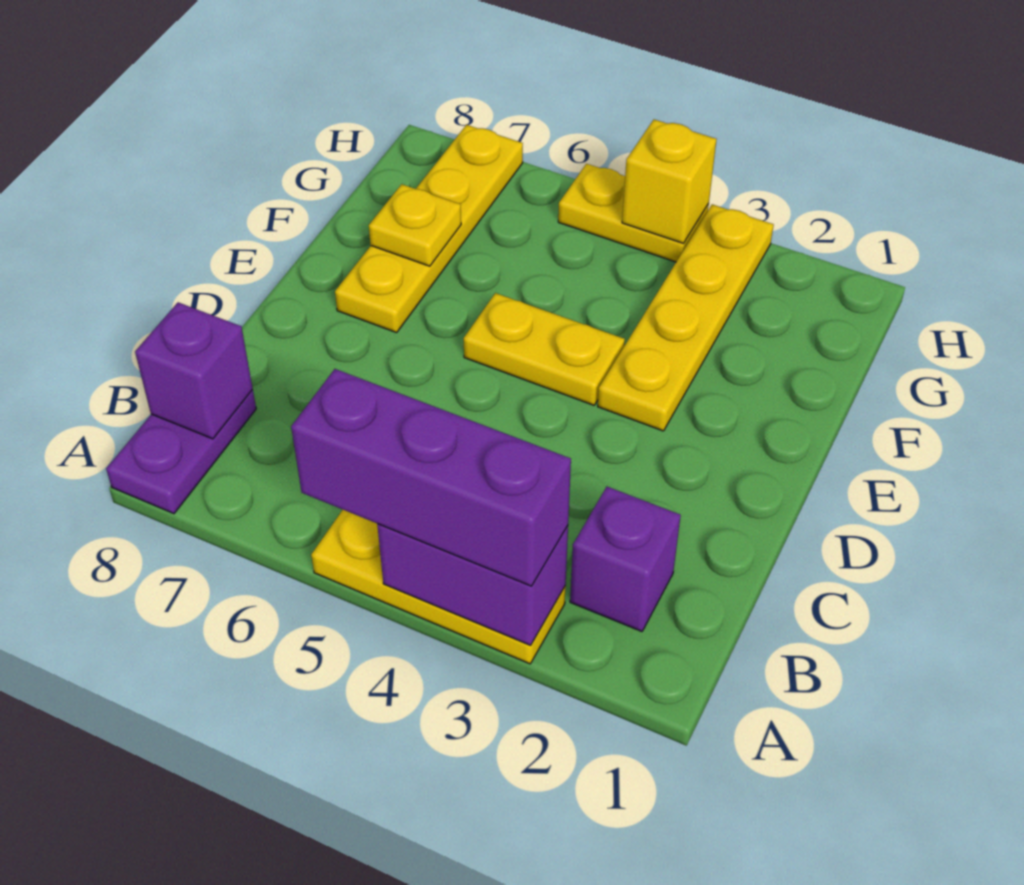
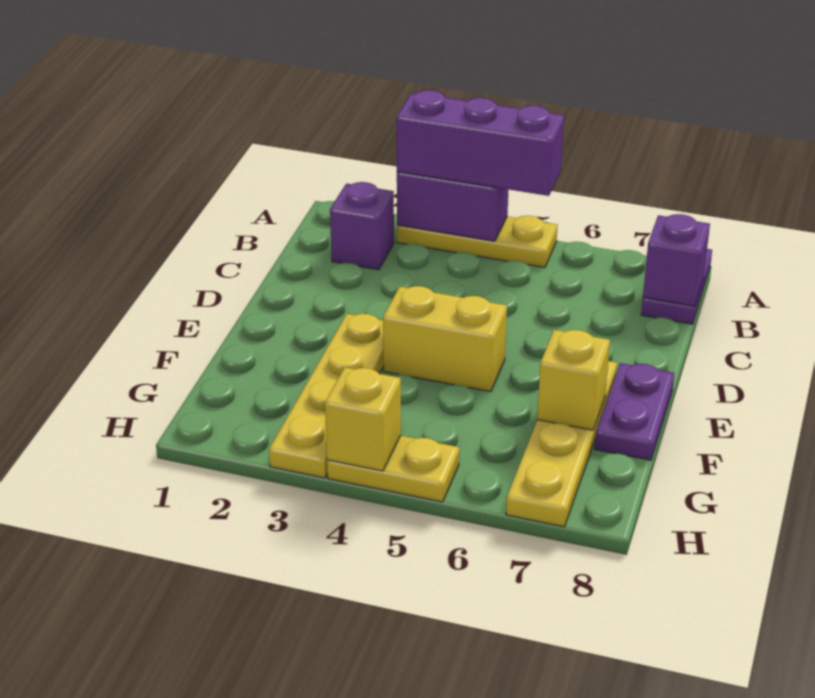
yellow 1x2 plate [464,293,625,405] -> yellow 1x2 brick [383,286,507,392]
none -> purple 1x2 plate [595,363,674,460]
yellow 1x1 plate [369,184,461,266] -> yellow 1x1 brick [537,330,610,430]

